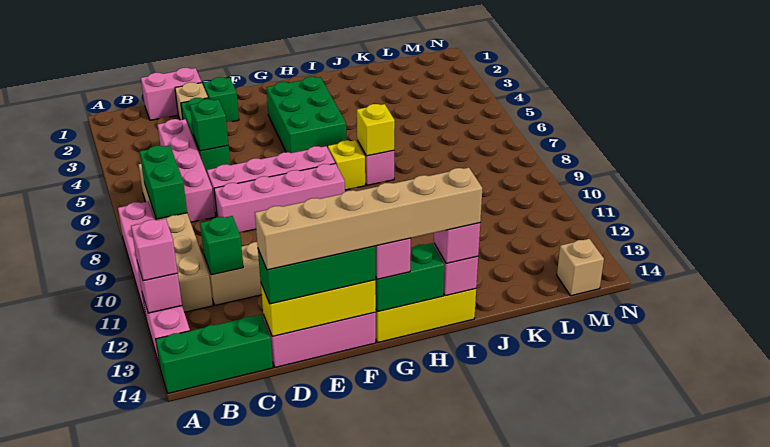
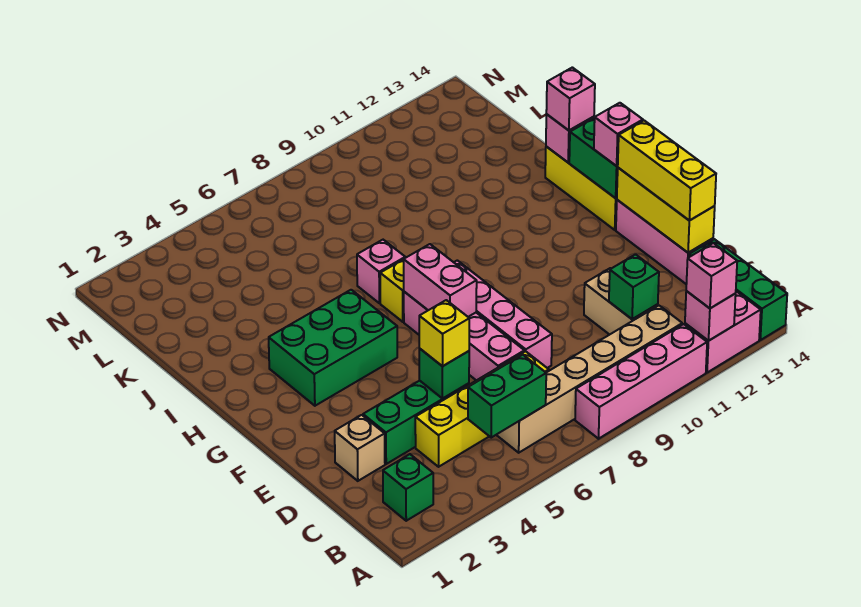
green 1x2 brick [140,145,187,219] -> green 1x2 brick moved to [468,355,546,437]
pink 1x2 brick [141,68,202,120] -> pink 1x2 brick moved to [404,244,477,317]
pink 1x4 brick [157,119,215,222] -> yellow 1x4 brick [415,351,549,467]
green 1x3 brick [258,246,375,304] -> yellow 1x3 brick [618,121,716,221]
tan 1x6 brick [255,167,482,270] -> none
green 1x1 brick [203,77,239,122] -> green 1x1 brick moved to [383,454,433,521]
yellow 1x1 brick [357,104,395,156] -> yellow 1x1 brick moved to [419,300,469,366]
tan 1x1 brick [557,239,604,296] -> none

